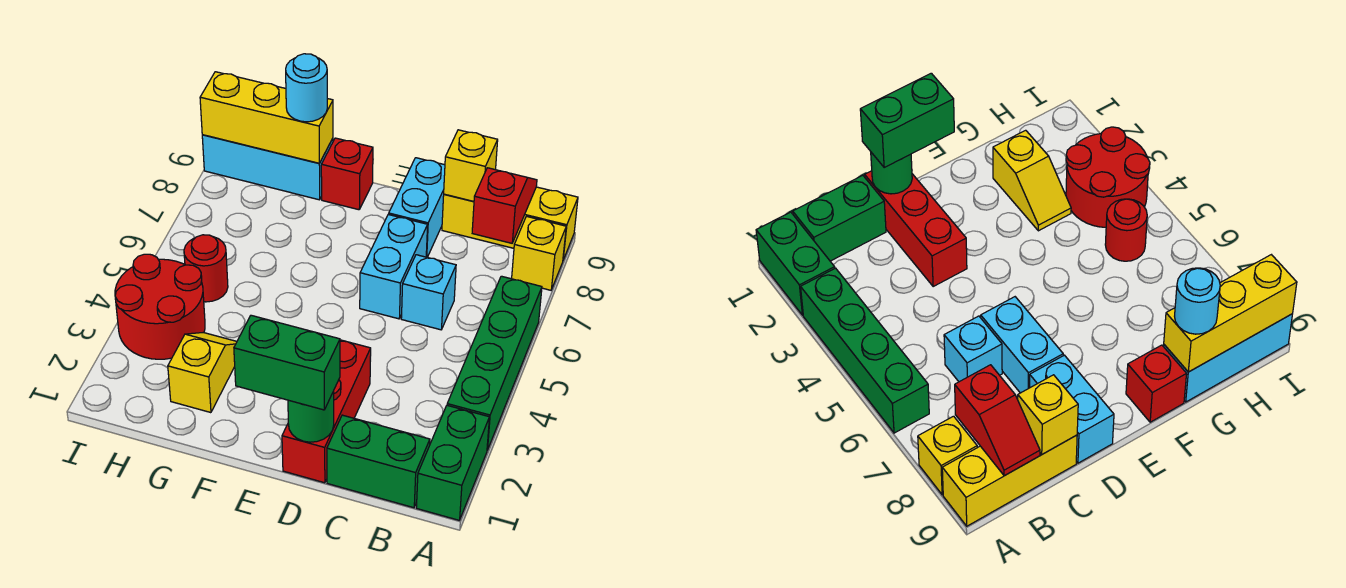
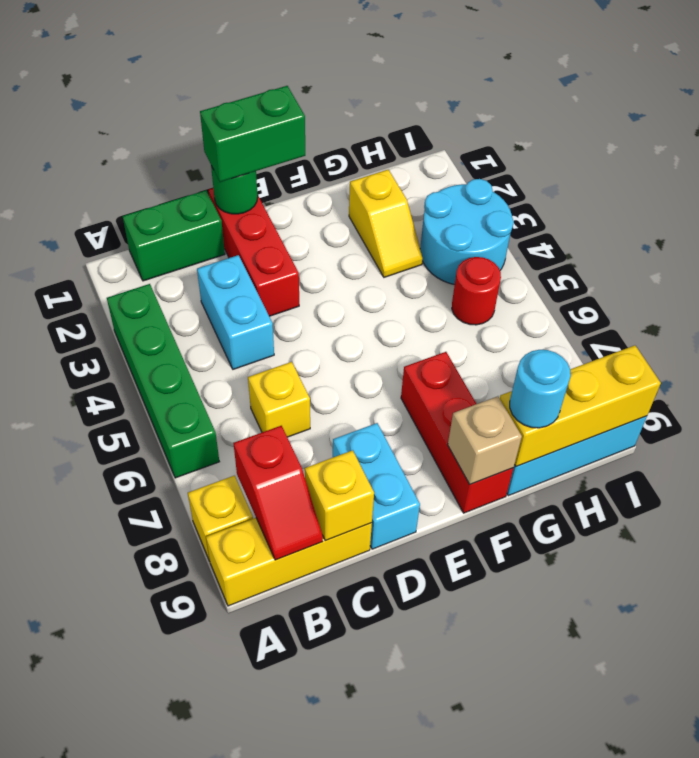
green 1x2 brick [416,405,489,520] -> none
cyan 1x1 brick [401,255,456,330] -> yellow 1x1 brick [248,362,310,437]
cyan 1x2 brick [360,214,428,319] -> cyan 1x2 brick moved to [197,255,274,369]
red 1x1 brick [321,138,373,210] -> red 1x3 brick [401,352,513,513]
none -> tan 1x1 brick [448,396,522,484]
red 2x2 round brick [115,254,205,359] -> cyan 2x2 round brick [420,179,514,285]

